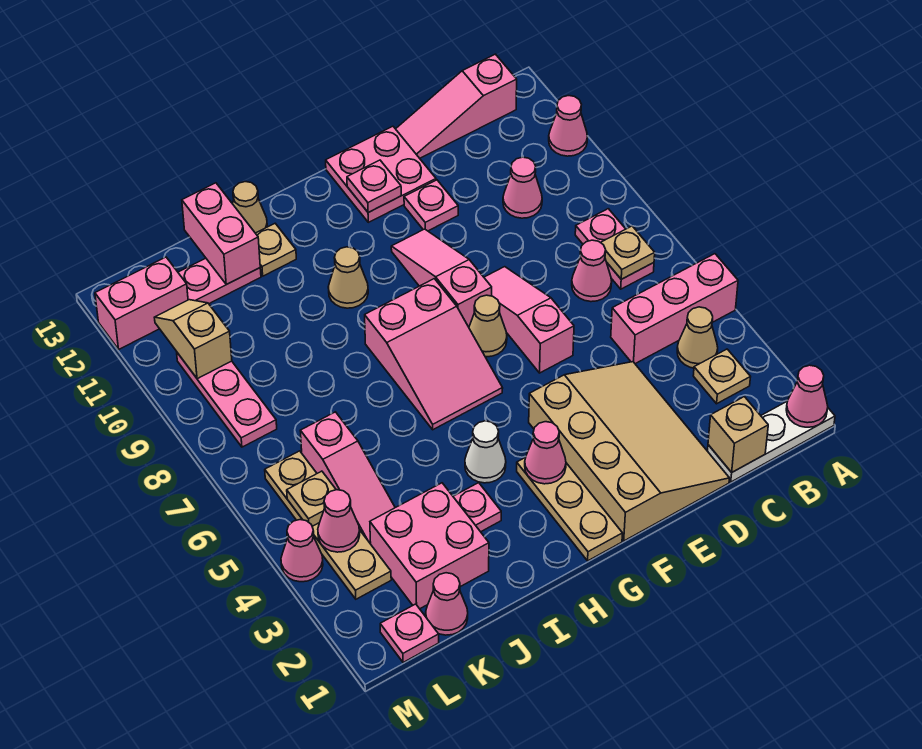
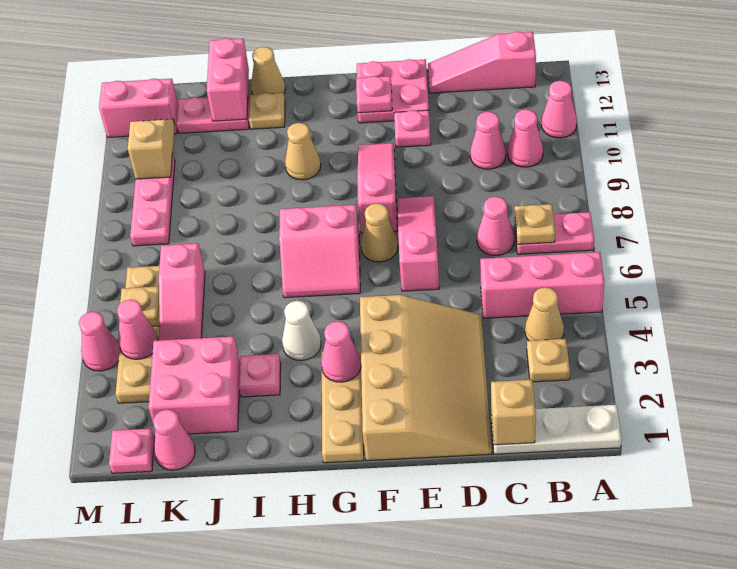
pink 1x1 cone [786,365,828,427] -> pink 1x1 cone moved to [508,110,543,167]
pink 1x2 plate [575,209,654,289] -> pink 1x2 plate turned to [515,212,594,254]
pink 2x3 slope [365,279,503,430] -> pink 2x2 slope [279,205,360,298]

